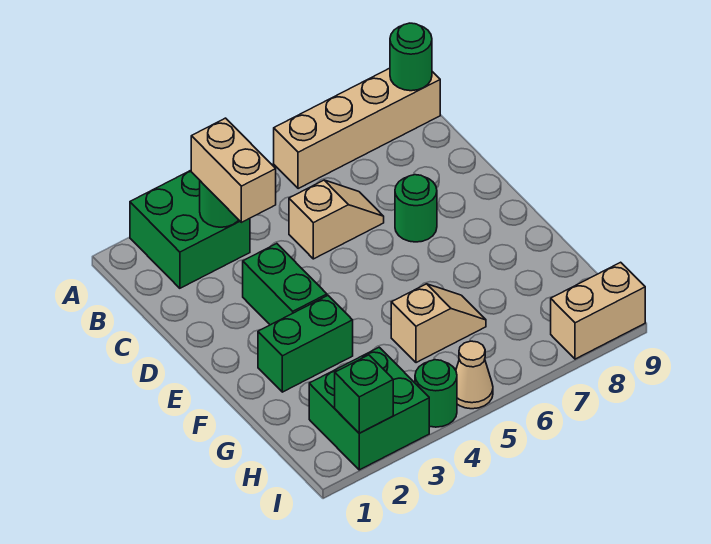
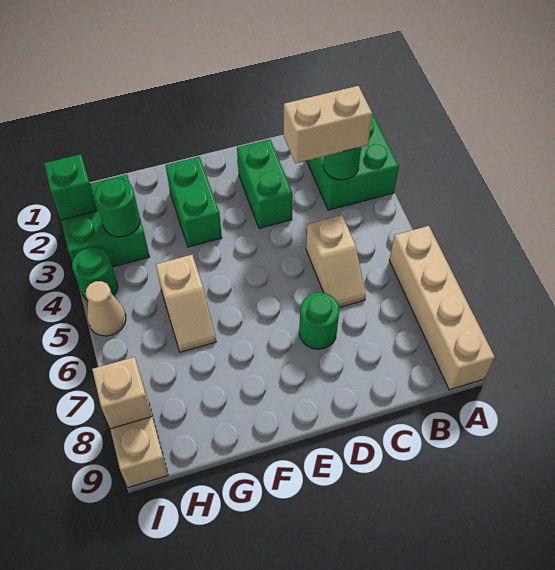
green 1x1 round brick [390,23,432,91] -> green 1x1 round brick moved to [95,178,140,237]
green 1x2 brick [243,244,327,325] -> green 1x2 brick turned to [237,139,293,228]
none -> tan 1x1 brick [92,357,152,429]

